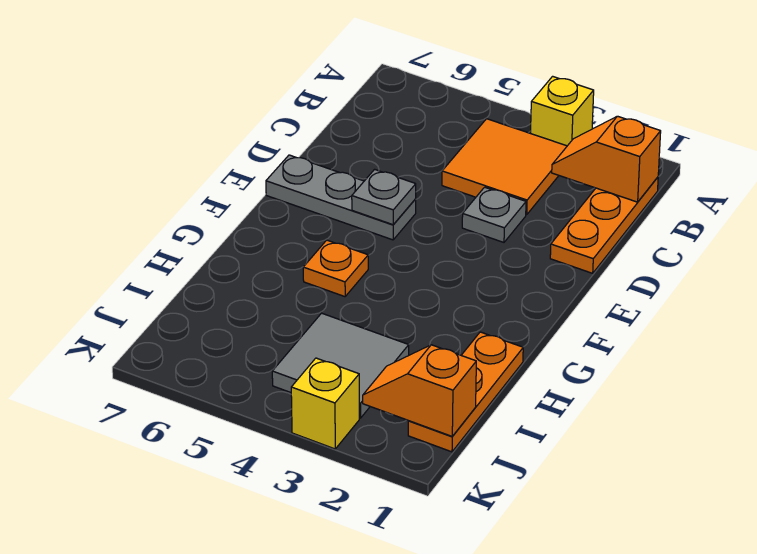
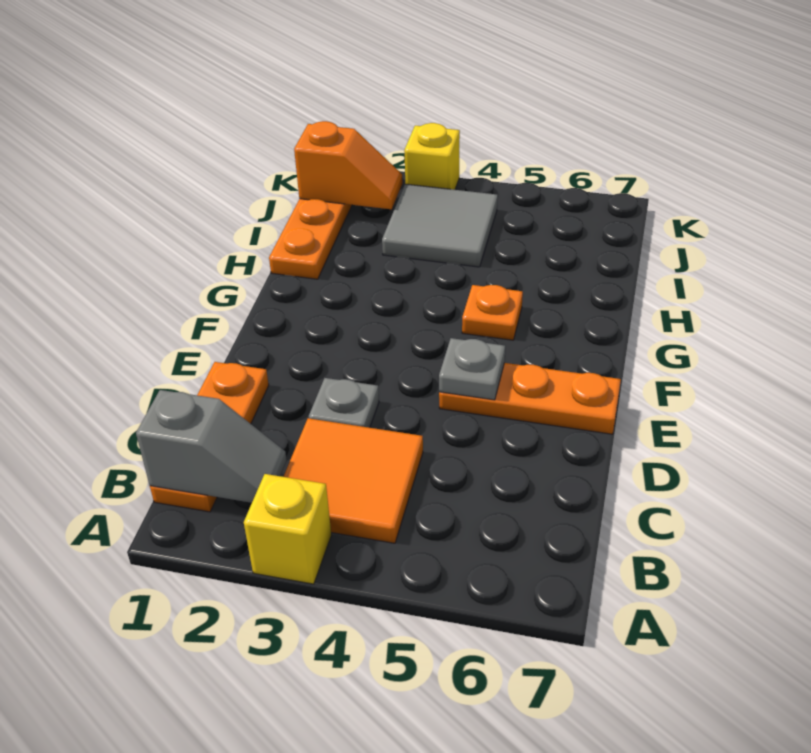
orange 1x2 slope [552,116,661,202] -> grey 1x2 slope [136,390,287,503]
grey 1x3 plate [266,155,416,240] -> orange 1x3 plate [439,363,621,434]

